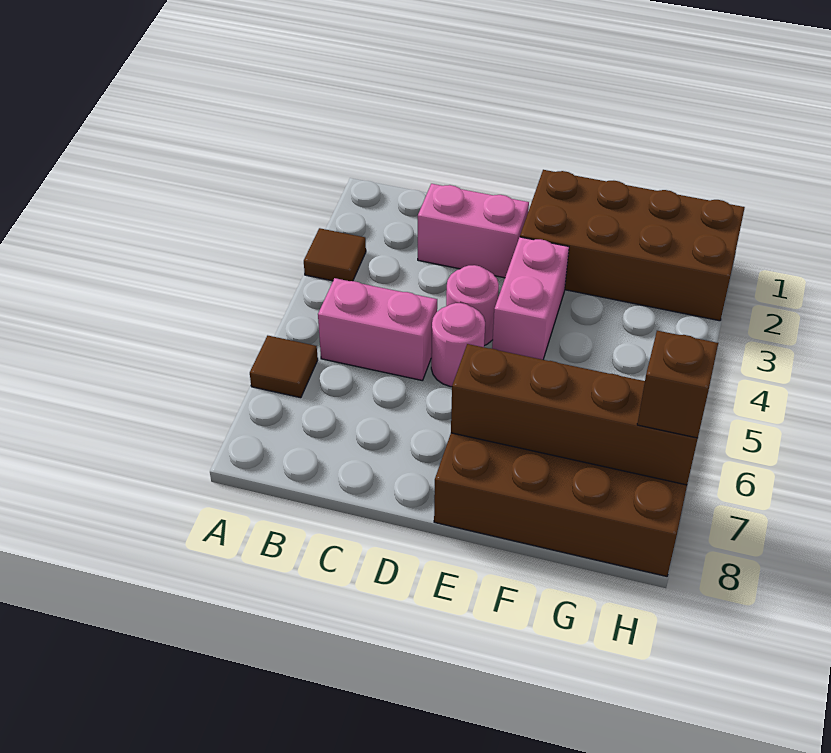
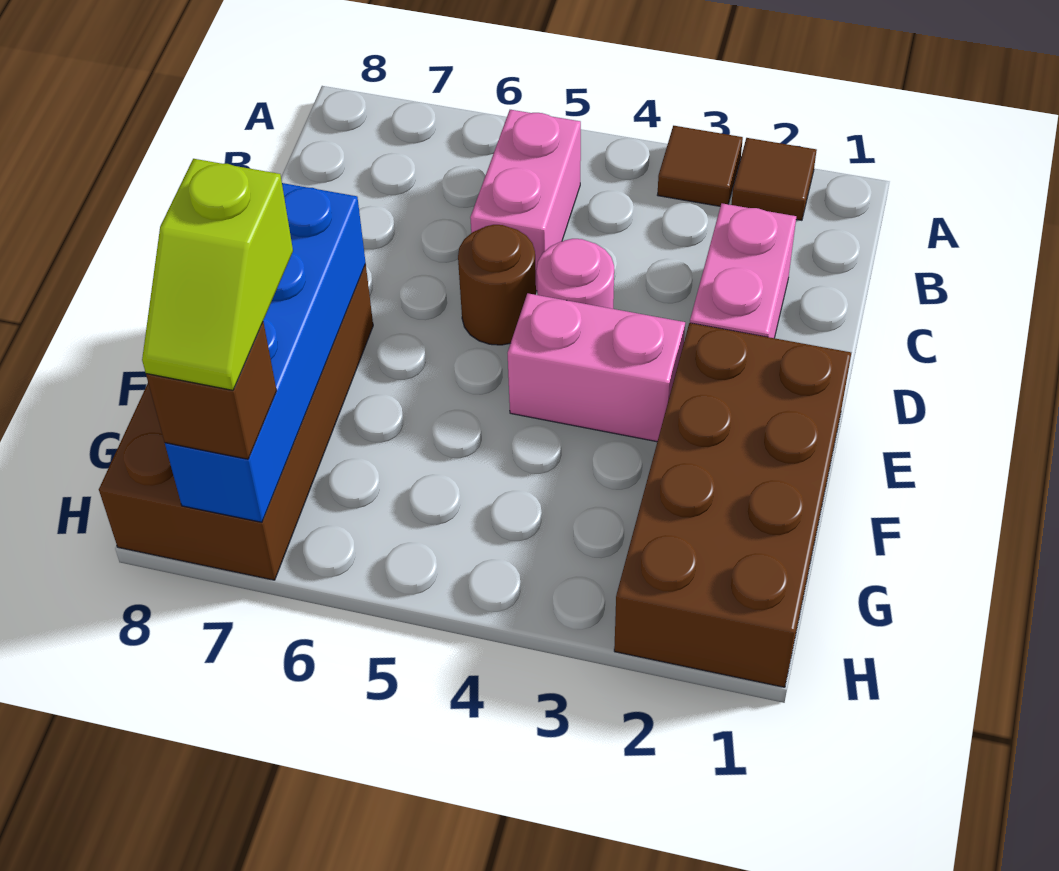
brown 1x1 tile [250,336,318,398] -> brown 1x1 tile moved to [731,138,817,220]
pink 1x1 round brick [431,303,485,387] -> brown 1x1 round brick [458,225,536,345]
brown 1x4 brick [451,344,698,485] -> blue 1x4 brick [165,183,366,522]
none -> lime 1x2 slope [142,159,293,390]

